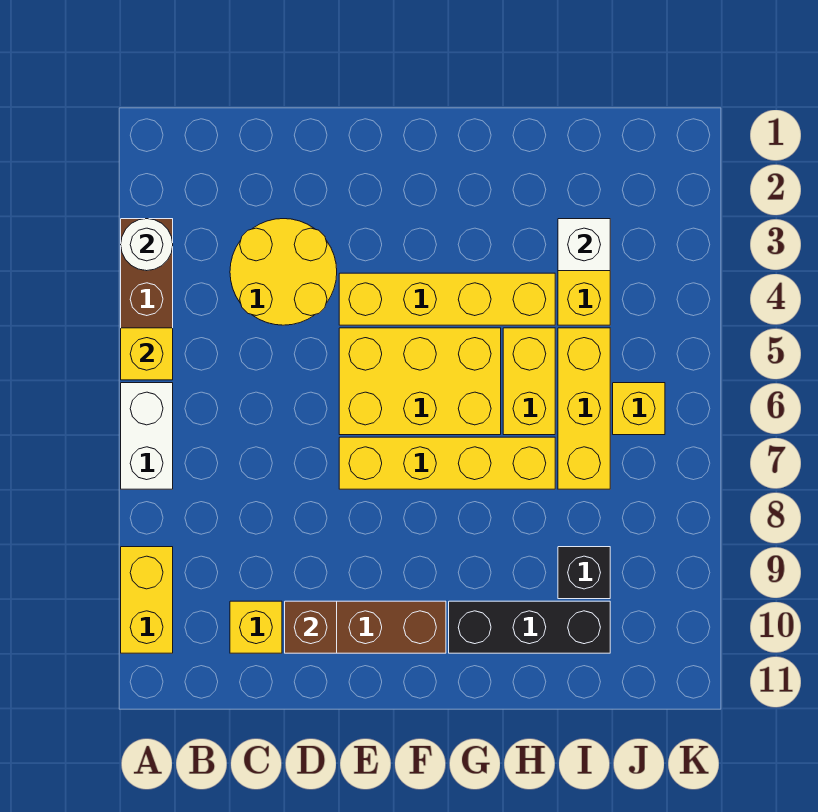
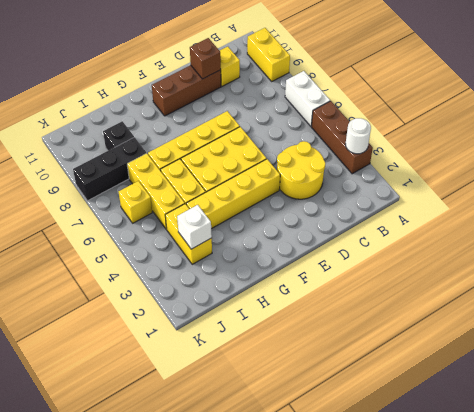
yellow 1x1 brick [121,328,173,380] -> none
black 1x3 brick [449,601,610,653] -> black 1x3 brick moved to [73,137,146,201]

